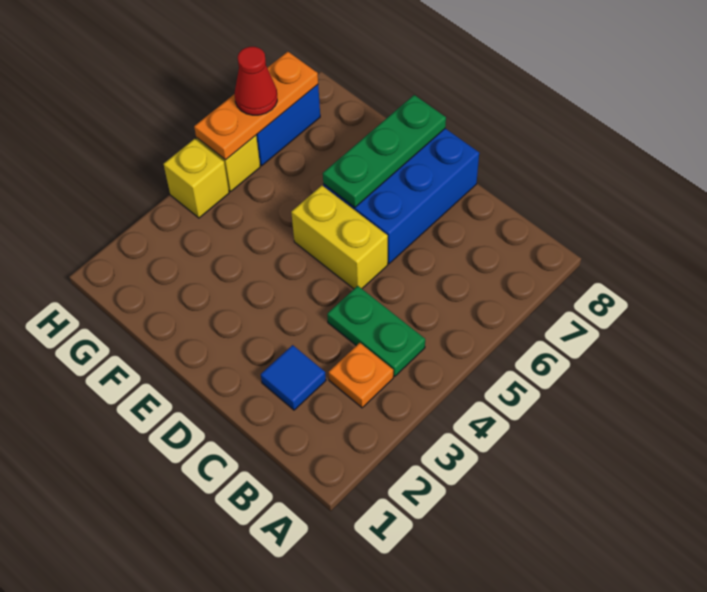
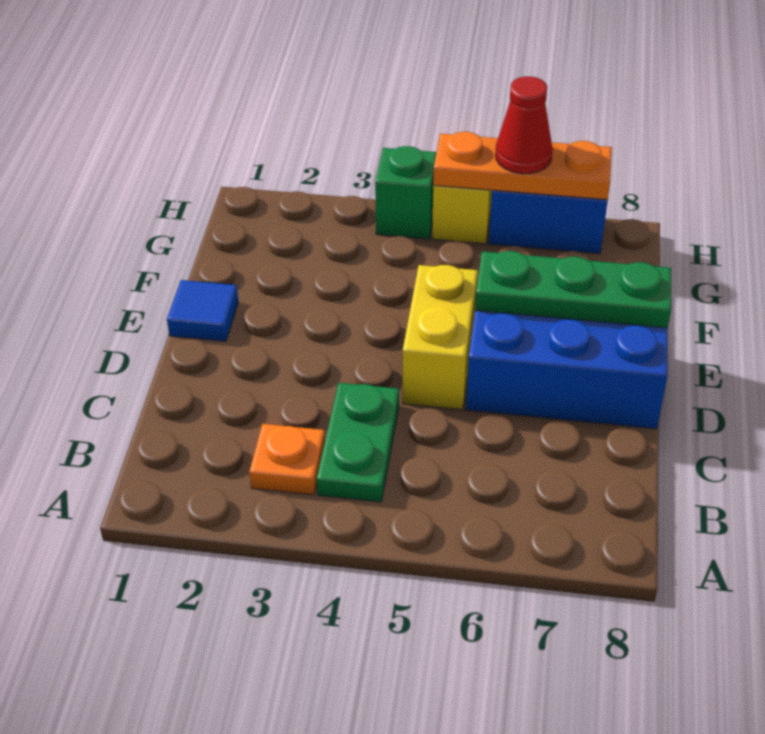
blue 1x1 tile [261,345,326,410] -> blue 1x1 tile moved to [167,280,238,341]
yellow 1x1 brick [164,139,229,218] -> green 1x1 brick [375,146,437,239]

